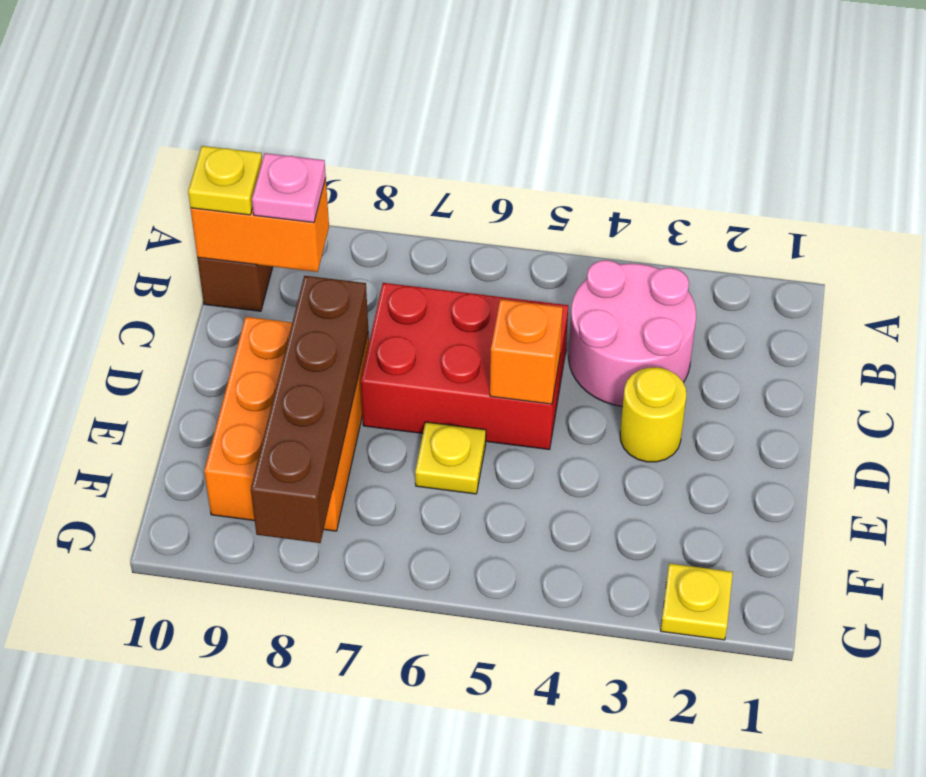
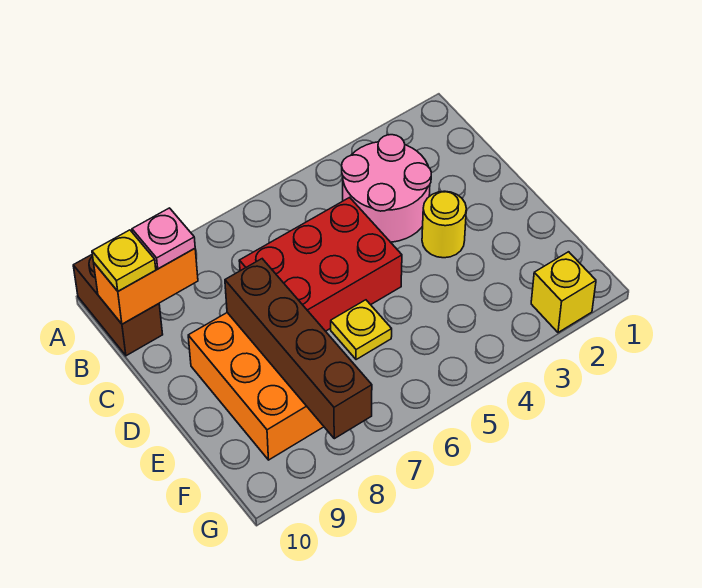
orange 1x1 brick [490,299,563,404] -> none
yellow 1x1 plate [661,564,733,640] -> yellow 1x1 brick [531,252,596,333]

